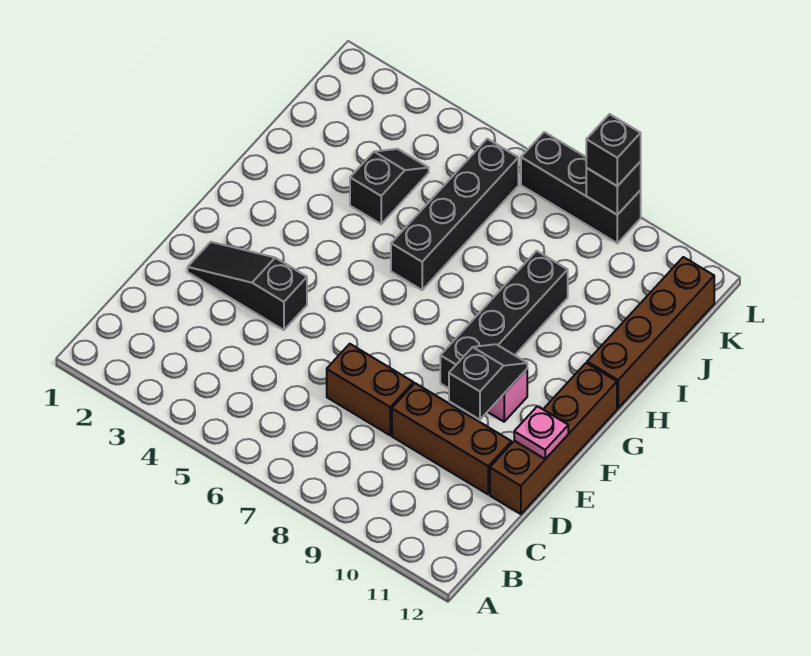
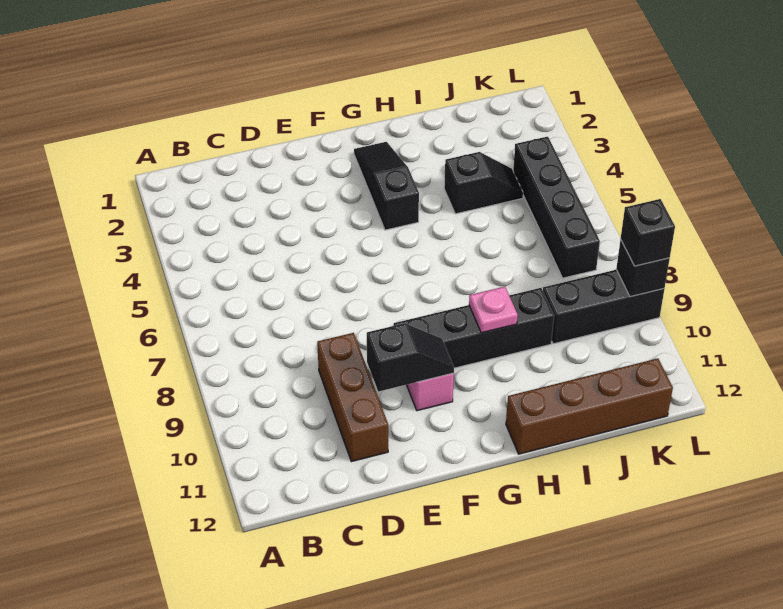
brown 1x2 brick [327,344,413,435] -> none
brown 1x4 brick [490,363,617,514] -> none
black 1x3 slope [188,242,307,330] -> black 1x3 slope moved to [354,142,419,230]
pink 1x1 plate [514,406,568,459] -> pink 1x1 plate moved to [469,287,518,333]
black 1x4 brick [391,139,518,290] -> black 1x4 brick turned to [513,137,600,278]
black 1x3 brick [521,132,641,243] -> black 1x3 brick turned to [543,270,664,344]

